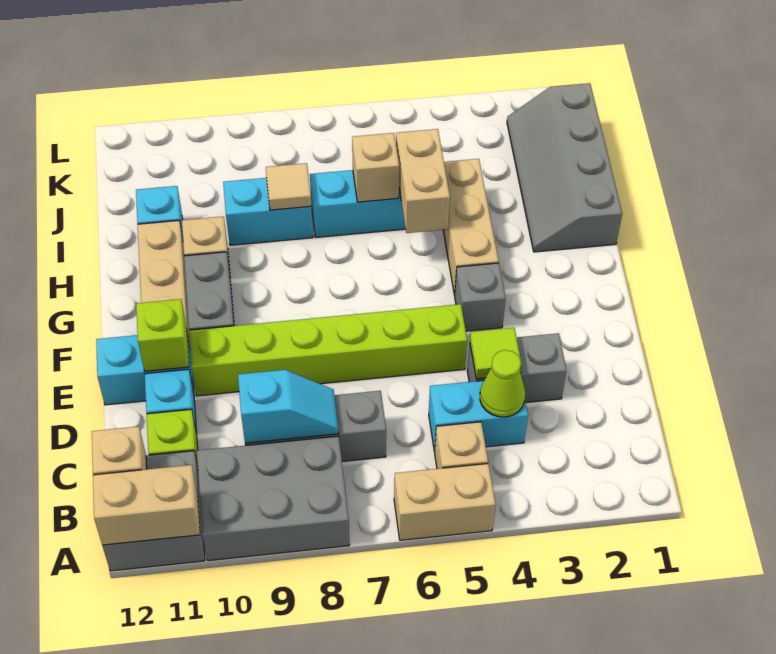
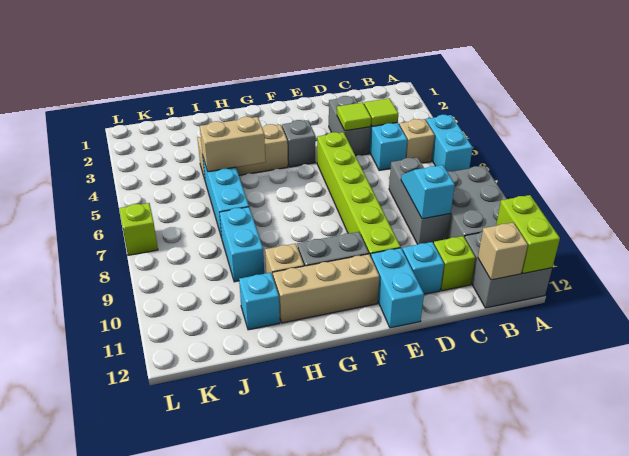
tan 1x2 brick [394,464,496,540] -> cyan 1x2 brick [426,115,473,171]
tan 1x2 brick [93,465,200,545] -> lime 1x2 brick [496,195,560,273]
lime 1x1 cone [480,350,525,417] -> lime 1x1 tile [364,98,398,126]
lime 1x1 brick [136,299,189,371] -> lime 1x1 brick moved to [119,203,158,255]
grey 2x4 slope [507,83,622,252] -> none
tan 1x1 brick [352,133,399,202] -> none
tan 1x1 tile [266,163,311,210] -> none

